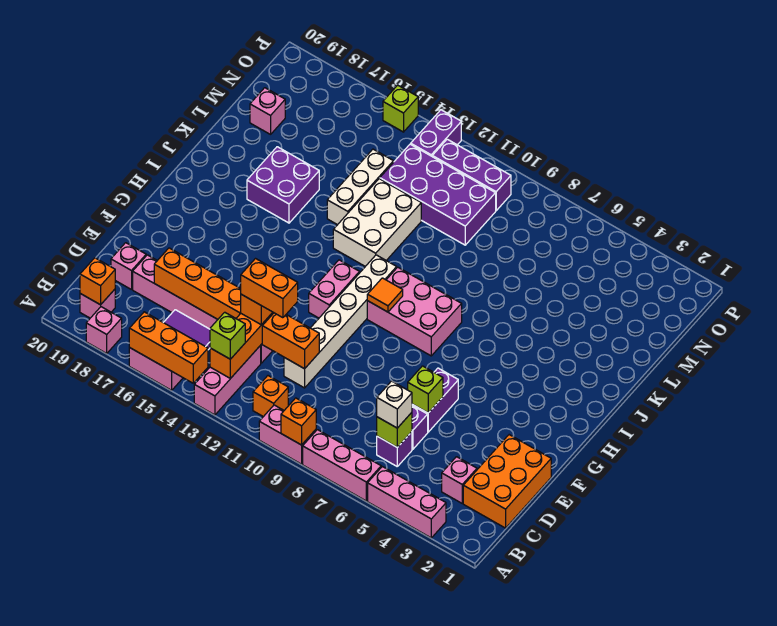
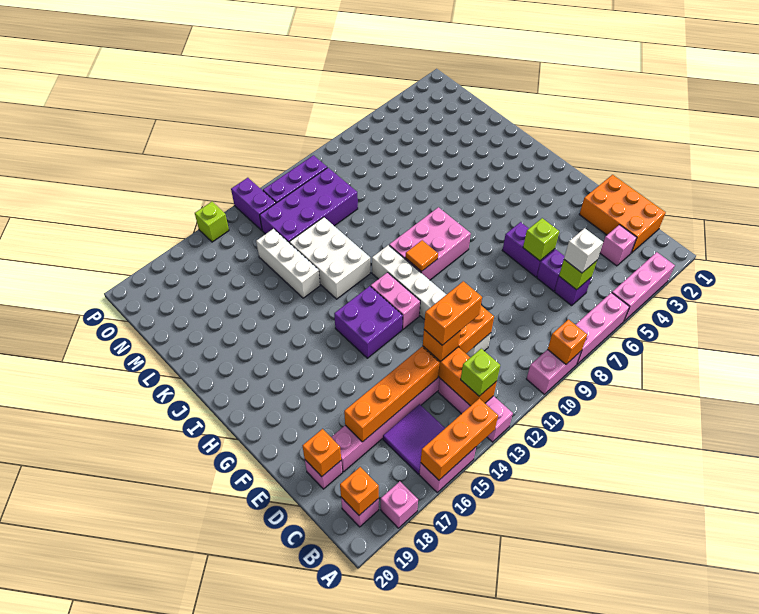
orange 1x1 brick [253,376,288,417] -> orange 1x1 brick moved to [302,429,341,477]
purple 2x2 brick [247,147,319,223] -> purple 2x2 brick moved to [334,286,403,358]
pink 1x1 brick [250,88,285,134] -> none

